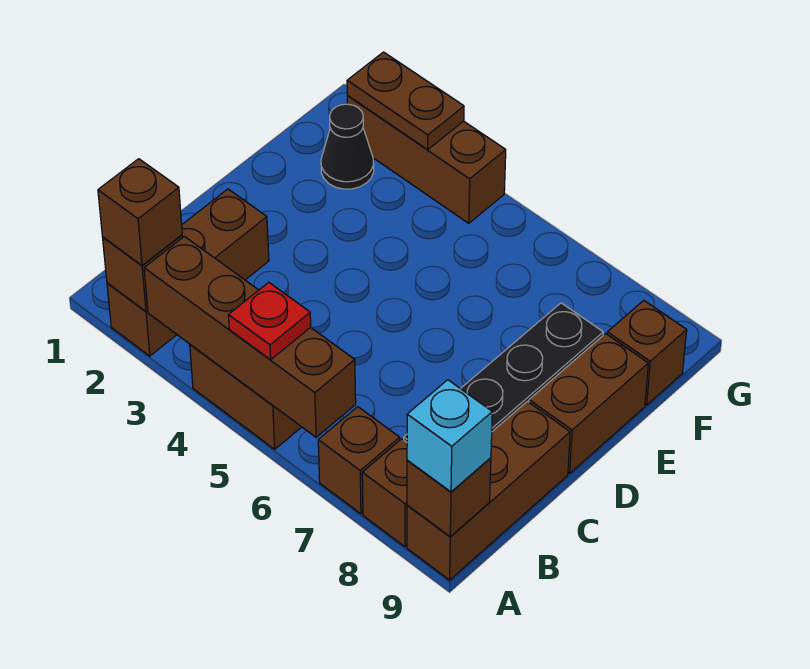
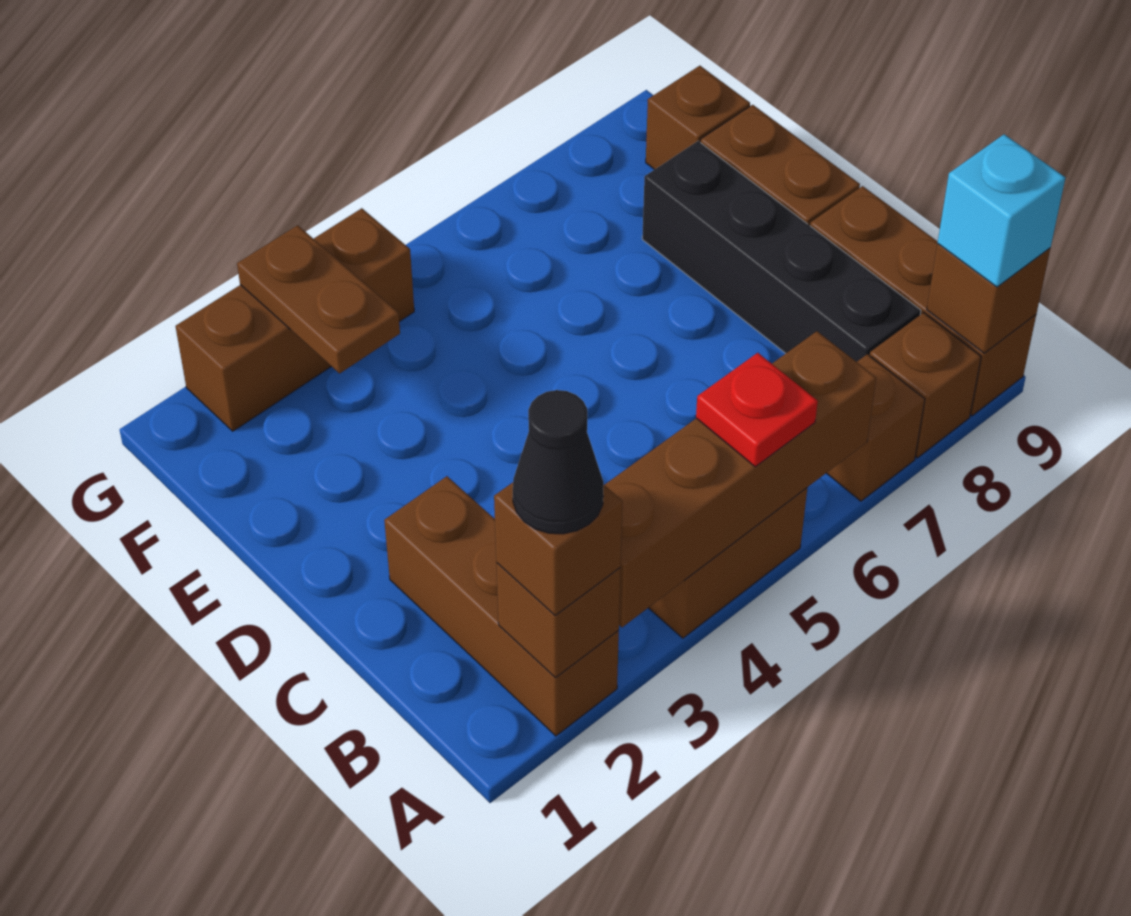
black 1x1 cone [321,104,374,189] -> black 1x1 cone moved to [513,390,604,534]
brown 1x2 plate [347,52,464,150] -> brown 1x2 plate turned to [237,225,400,374]

